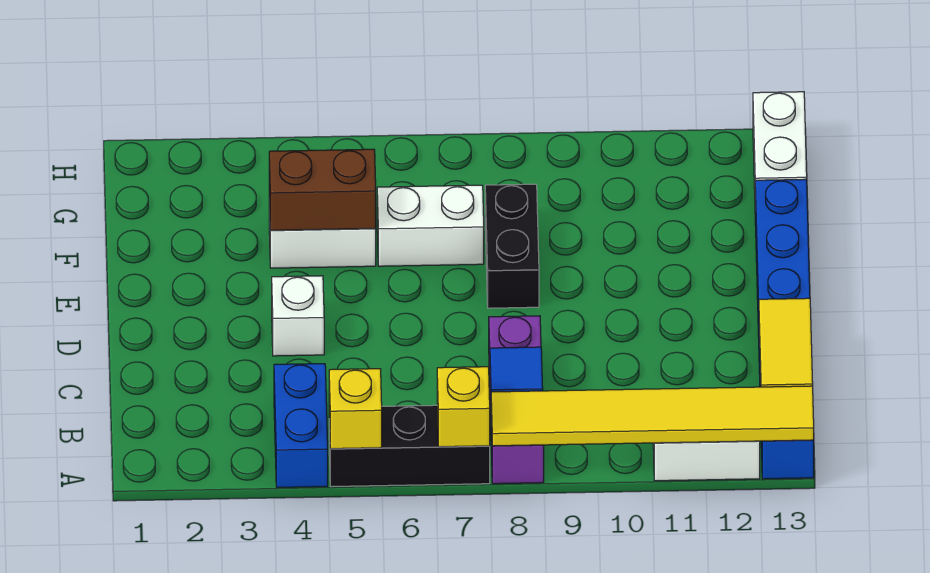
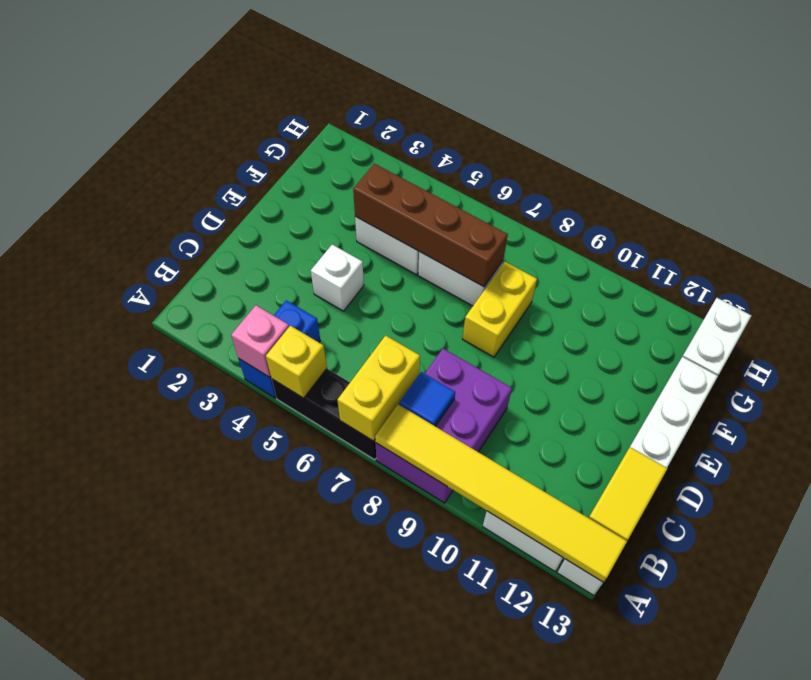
none -> pink 1x1 brick [231,305,289,377]
yellow 1x1 brick [437,367,490,447] -> yellow 1x2 brick [337,335,420,441]
purple 1x3 brick [489,316,544,484] -> purple 2x3 brick [376,349,512,503]
blue 1x6 brick [755,179,814,479] -> white 1x6 brick [557,357,718,595]
black 1x2 brick [485,184,539,308] -> yellow 1x2 brick [463,262,537,357]
brown 1x2 brick [269,149,376,230] -> brown 1x4 brick [353,164,508,287]

